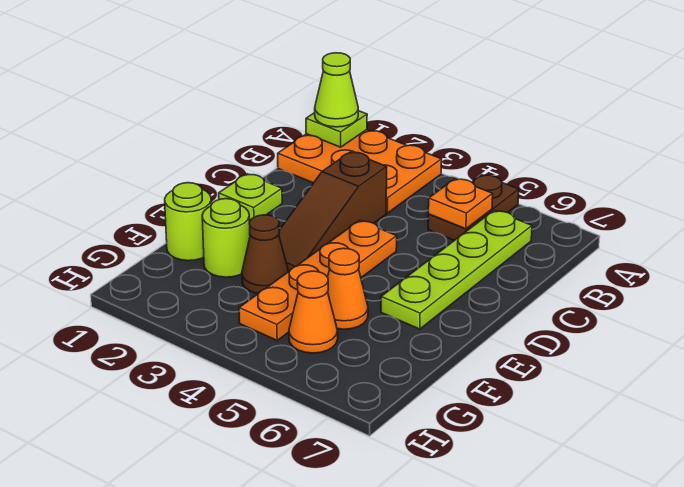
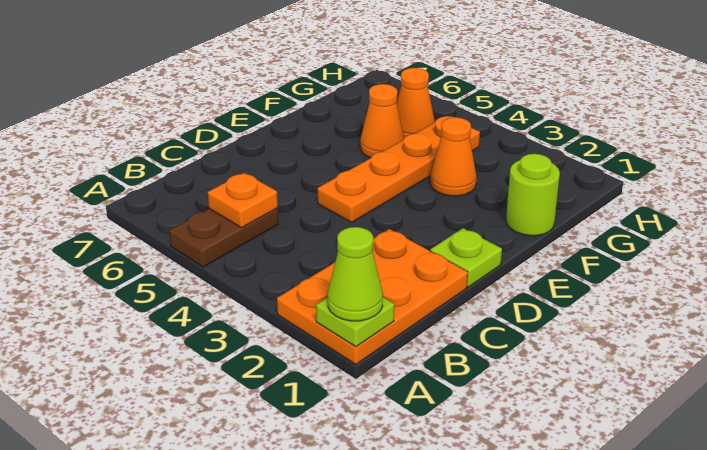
orange 2x3 plate [278,130,442,213] -> orange 2x3 plate turned to [277,229,468,364]
lime 1x4 plate [381,210,532,329] -> none
brown 1x3 slope [279,152,387,271] -> none
lime 1x1 round brick [202,199,250,277] -> none
brown 1x1 cone [242,215,289,294] -> orange 1x1 cone [430,117,477,196]

